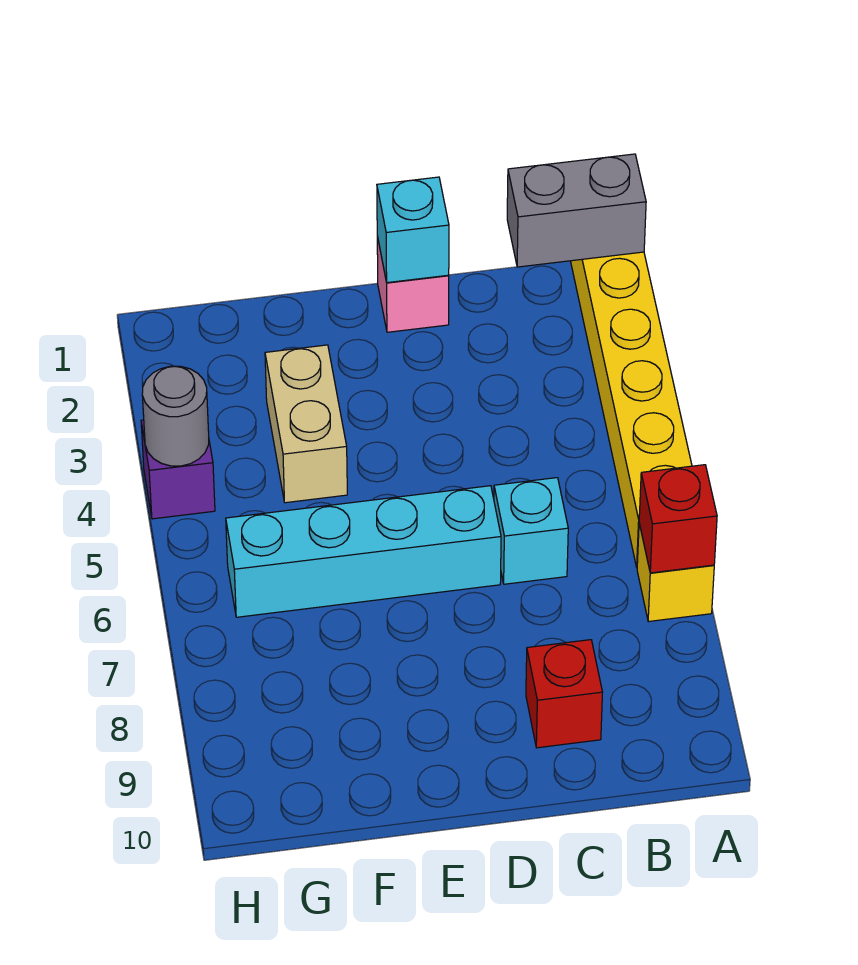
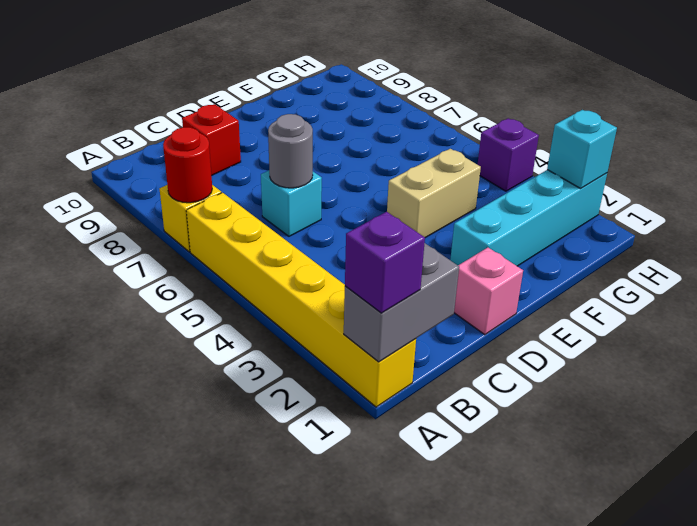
none -> purple 1x1 brick [345,212,425,313]
red 1x1 brick [639,465,717,573] -> red 1x1 round brick [163,127,212,203]
cyan 1x1 brick [377,177,449,283] -> cyan 1x1 brick moved to [547,110,617,188]
cyan 1x4 brick [226,486,501,617] -> cyan 1x4 brick moved to [450,170,607,266]
tan 1x2 brick [265,345,347,503] -> tan 1x2 brick turned to [387,149,481,238]
grey 1x1 round brick [142,366,209,466] -> grey 1x1 round brick moved to [268,114,313,188]

